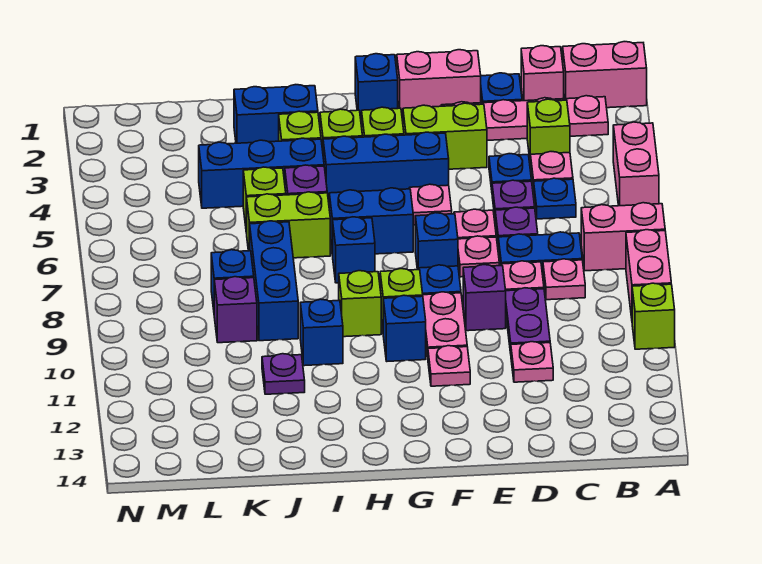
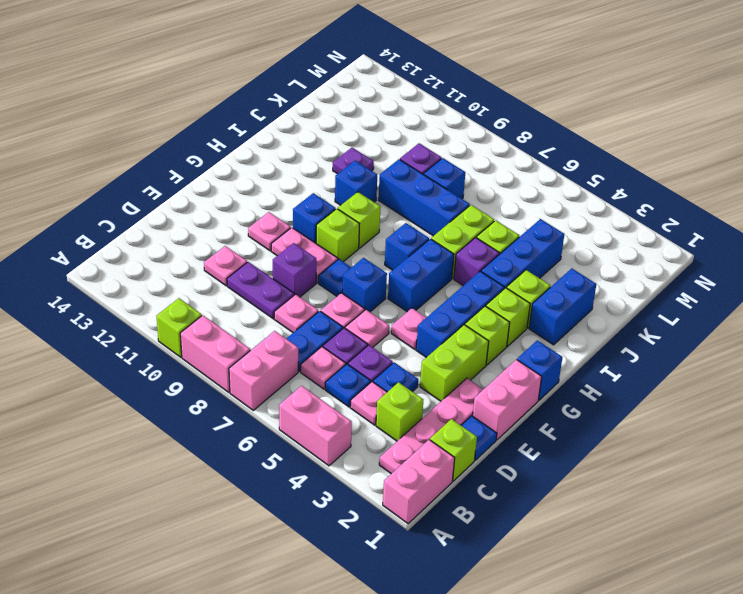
pink 1x1 brick [521,46,564,101] -> lime 1x1 brick [430,419,477,481]
pink 1x1 plate [543,259,585,300] -> pink 1x1 plate moved to [301,347,346,389]

